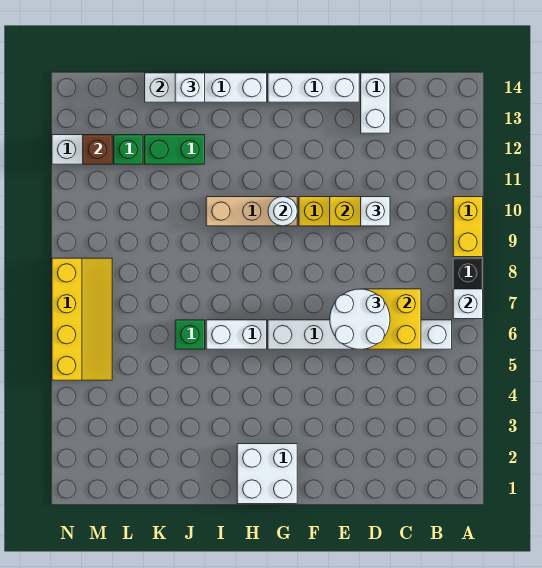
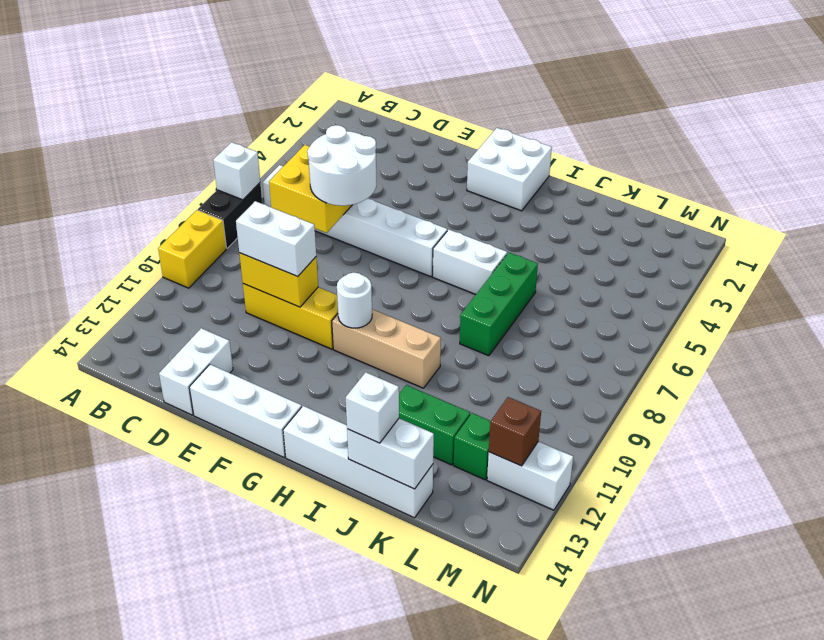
white 1x1 brick [361,197,390,226] -> white 1x2 brick [236,201,316,277]
green 1x1 brick [175,320,205,349] -> green 1x3 brick [460,253,538,356]
yellow 2x4 slope [52,258,112,380] -> none

